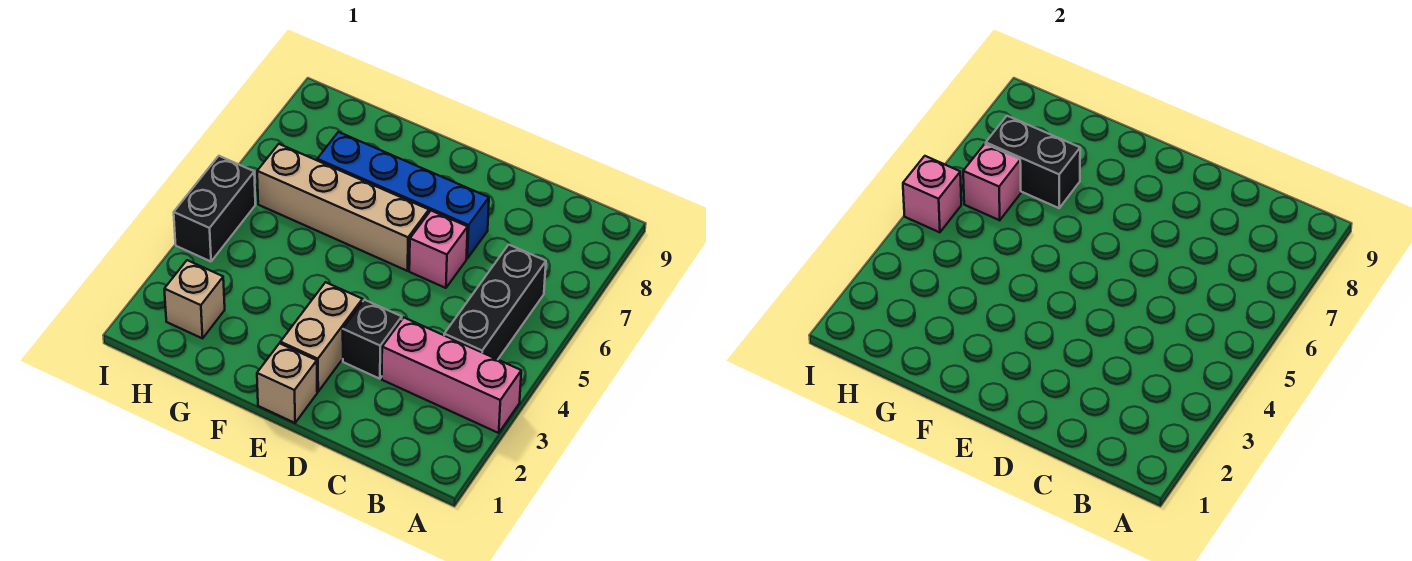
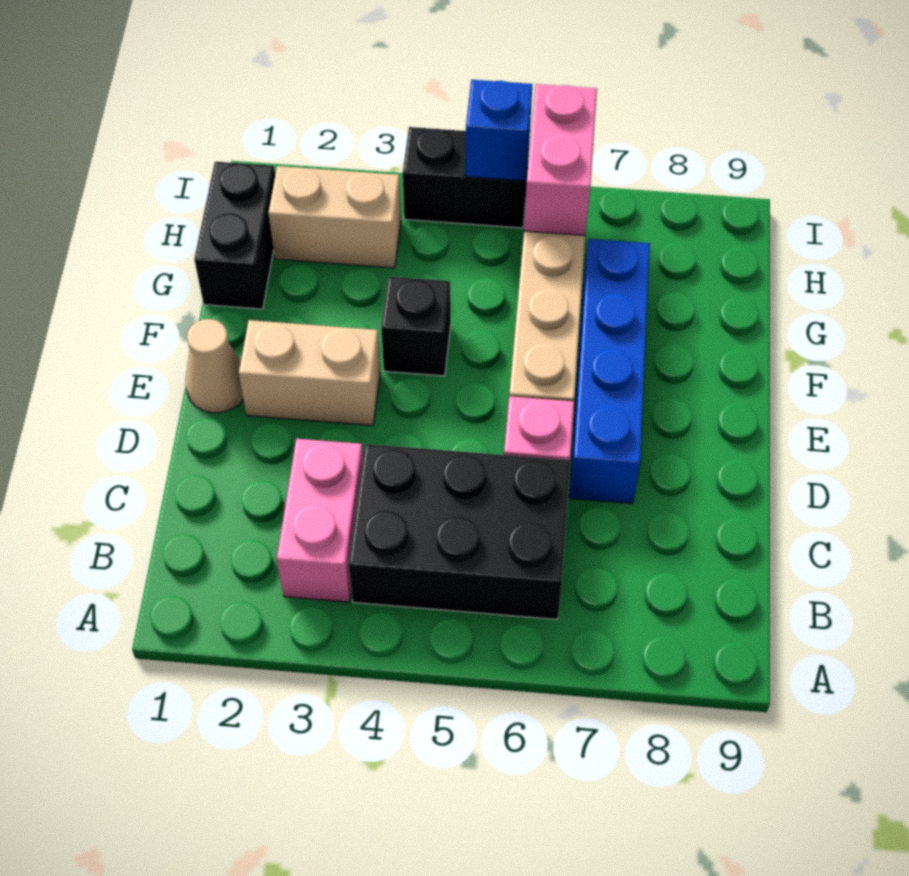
pink 1x3 brick [382,318,521,433] -> pink 1x2 brick [277,439,363,602]
black 1x3 brick [444,245,546,359] -> black 2x3 brick [349,444,570,619]
black 1x1 brick [343,300,402,379] -> black 1x1 brick moved to [381,276,451,376]
tan 1x1 brick [257,343,317,423] -> tan 1x1 cone [186,319,244,413]
black 1x2 brick [986,116,1080,208] -> black 1x2 brick moved to [194,162,275,309]
tan 1x1 brick [164,260,225,338] -> tan 1x2 brick [268,166,401,268]
pink 1x1 brick [963,144,1021,220] -> pink 1x2 brick [524,84,597,236]
pink 1x1 brick [903,156,961,232] -> blue 1x1 brick [465,80,532,181]

